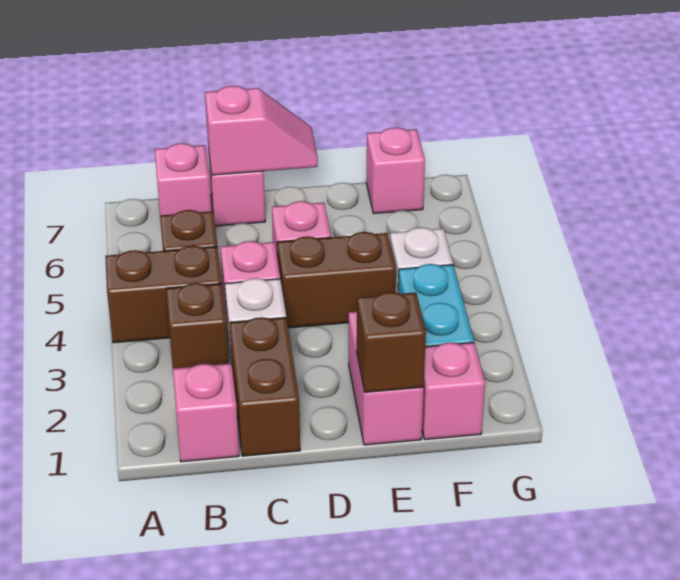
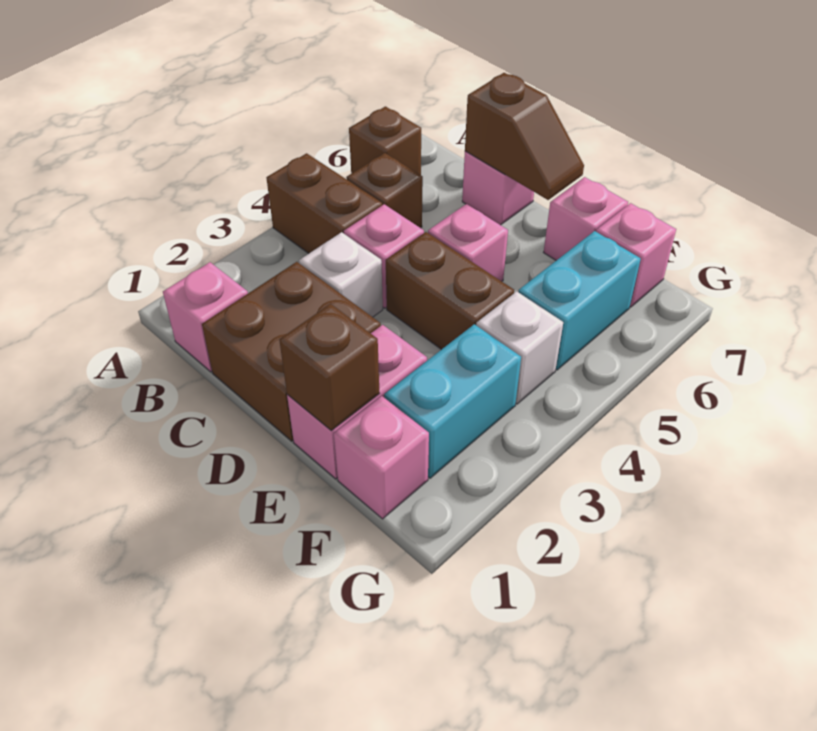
brown 1x1 brick [166,283,229,369] -> brown 1x1 brick moved to [349,106,421,175]
pink 1x1 brick [155,143,211,215] -> pink 1x1 brick moved to [544,177,628,260]
brown 1x2 brick [230,317,300,456] -> brown 2x2 brick [202,262,381,441]
pink 1x2 slope [205,86,318,175] -> brown 1x2 slope [465,73,584,200]
none -> cyan 1x2 brick [518,231,641,370]

